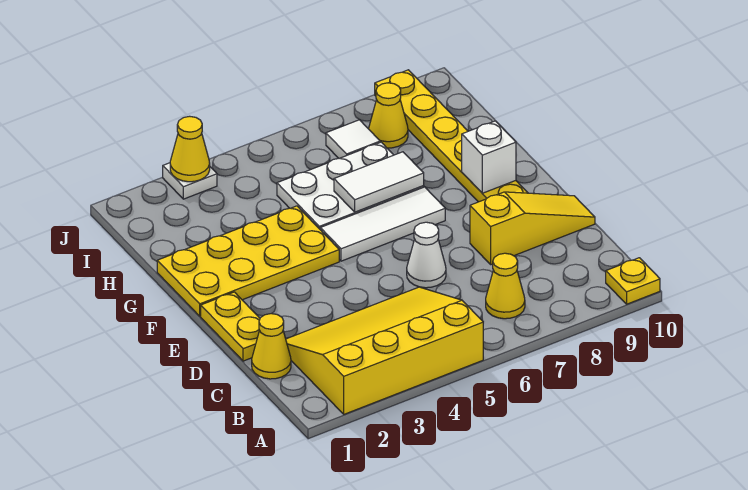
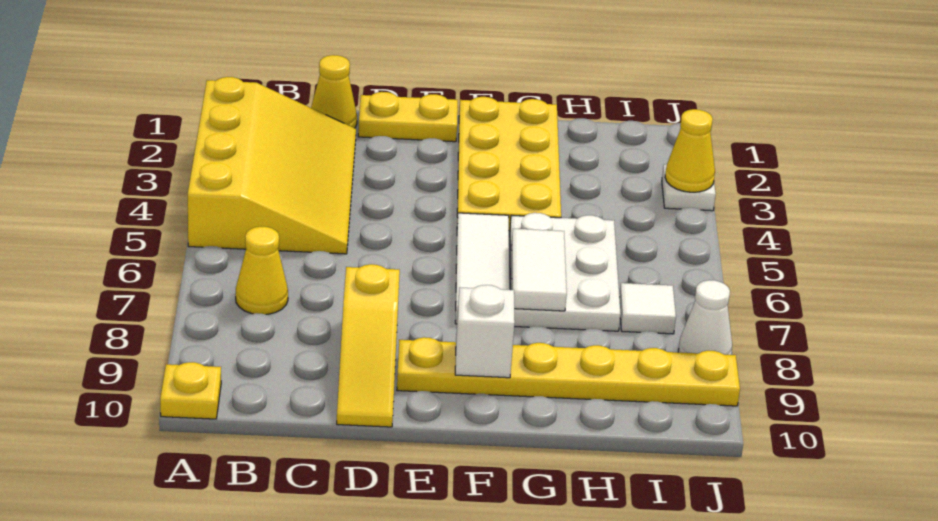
white 1x1 cone [407,222,446,288] -> white 1x1 cone moved to [678,280,732,355]
yellow 1x1 cone [369,83,408,148] -> none

